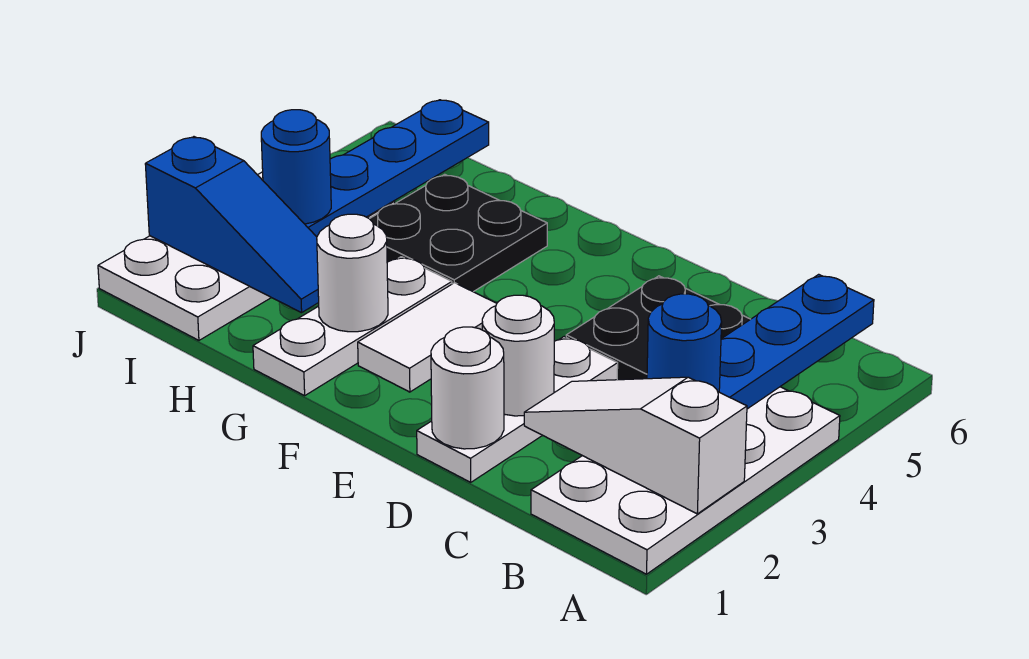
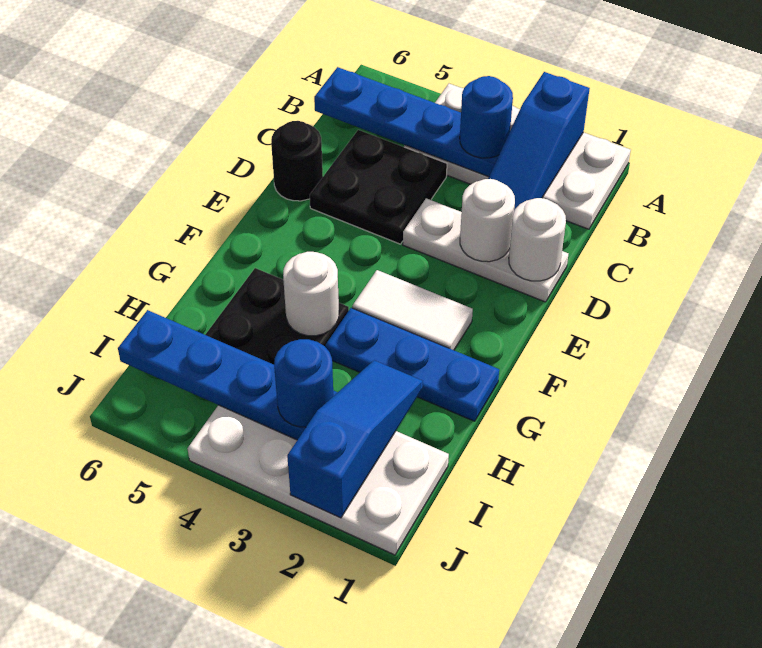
white 1x3 slope [524,377,747,514] -> blue 1x3 slope [488,72,590,211]
none -> black 1x1 round brick [271,121,323,201]
white 1x3 plate [253,257,452,396] -> blue 1x3 plate [325,308,499,421]
white 1x1 round brick [317,214,388,332] -> white 1x1 round brick moved to [283,252,339,336]

